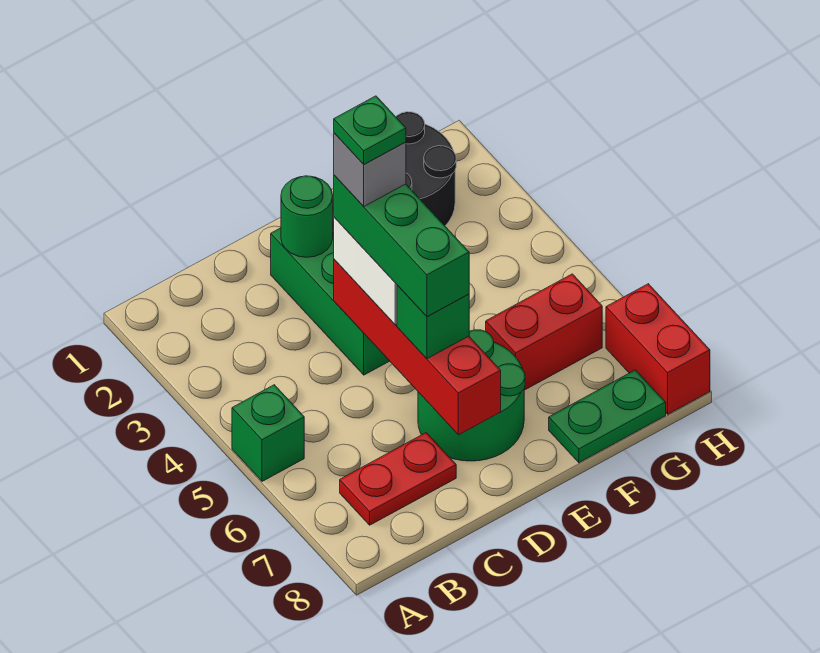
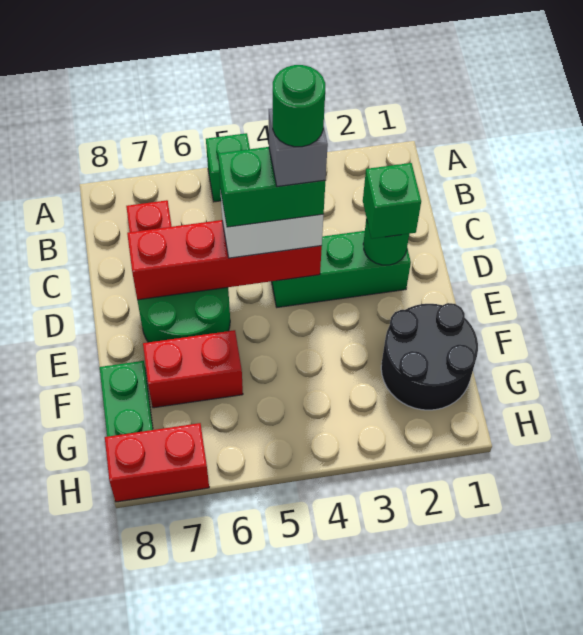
green 1x3 brick [334,175,469,317] -> green 1x2 brick [218,147,325,227]
green 1x1 plate [334,96,406,164] -> green 1x1 round brick [273,65,325,147]
green 1x1 brick [397,285,469,359] -> green 1x1 brick moved to [363,163,421,239]
red 1x2 brick [486,274,602,390] -> red 1x2 brick turned to [143,330,243,408]

